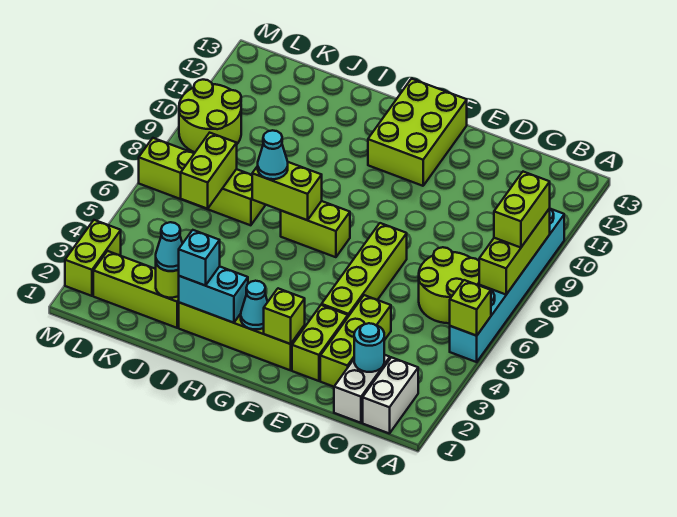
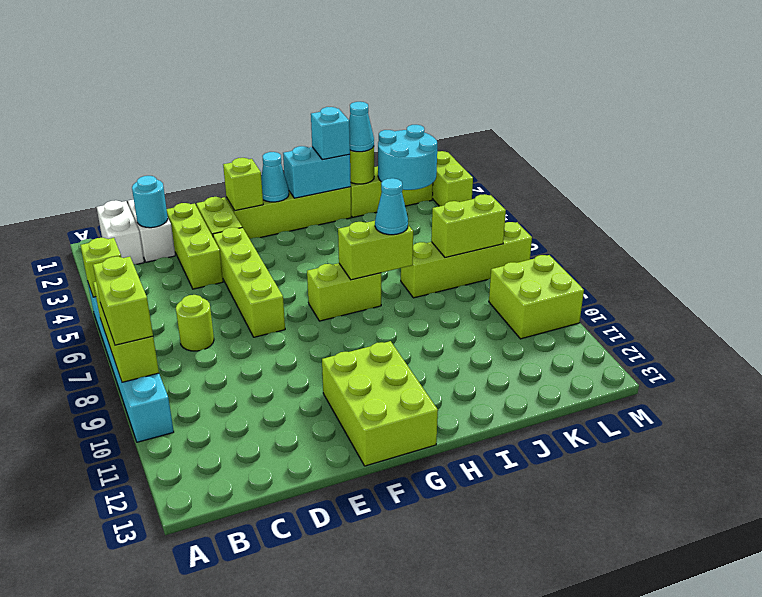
lime 2x2 round brick [419,247,479,323] -> lime 1x1 round brick [176,295,214,351]
none -> cyan 2x2 round brick [378,125,437,190]
lime 1x2 brick [181,133,237,209] -> lime 1x2 brick turned to [431,194,506,258]
lime 2x2 round brick [179,80,241,152] -> lime 2x2 brick [489,255,584,339]

